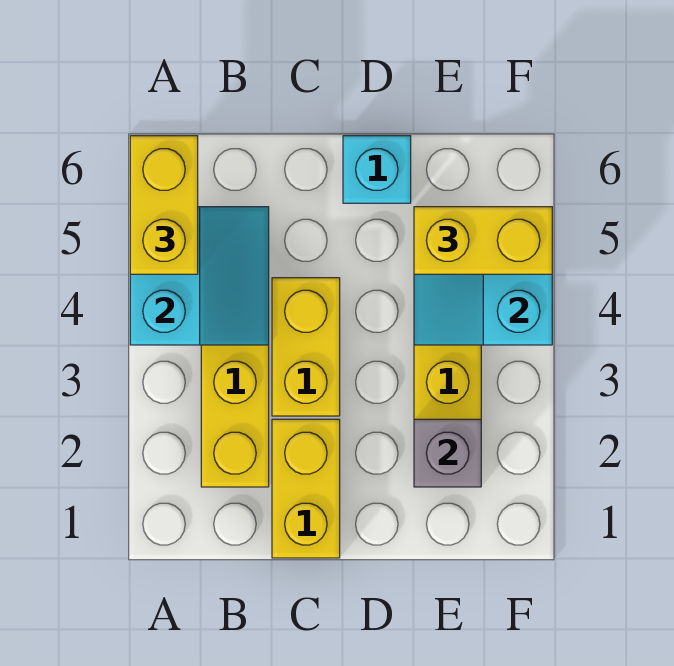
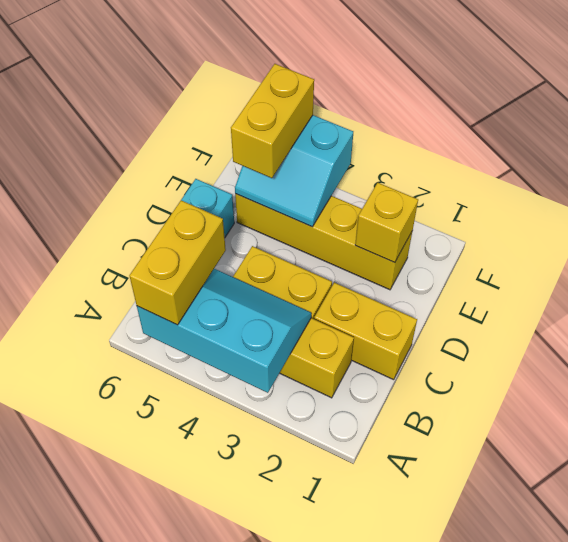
cyan 2x2 slope [130,207,269,345] -> cyan 2x3 slope [137,269,311,393]
yellow 1x2 brick [130,136,198,274] -> yellow 1x2 brick turned to [129,200,226,325]
grey 1x1 brick [414,419,481,487] -> yellow 1x1 brick [355,183,418,263]

